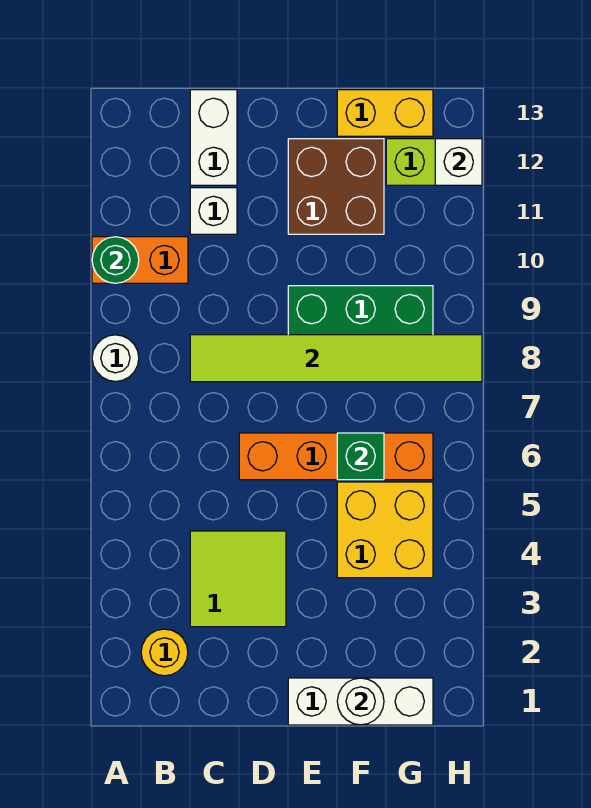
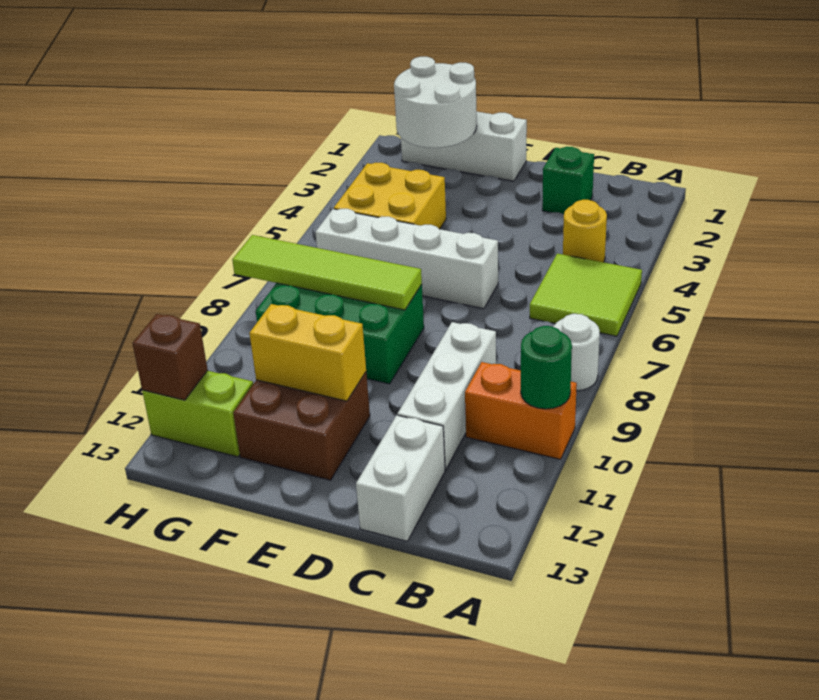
yellow 1x1 round brick [141,629,188,676] -> yellow 1x1 round brick moved to [563,200,607,262]
lime 2x2 tile [190,531,286,627] -> lime 2x2 tile moved to [530,254,642,336]
lime 1x6 tile [190,335,482,382] -> lime 1x4 tile [232,235,422,310]
white 1x1 brick [190,188,237,234] -> white 1x3 brick [397,322,496,470]
orange 1x4 brick [239,433,433,480] -> white 1x4 brick [315,209,498,309]
white 1x1 round brick [337,678,384,725] -> white 2x2 round brick [394,57,477,148]
green 1x1 brick [337,433,384,480] -> green 1x1 brick moved to [542,147,594,214]
yellow 1x2 brick [337,90,433,136] -> yellow 1x2 brick moved to [249,304,366,401]
white 1x1 brick [435,139,482,185] -> brown 1x1 brick [132,314,208,400]

